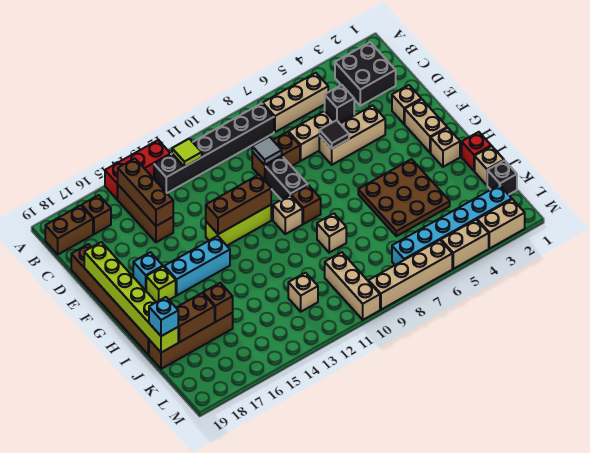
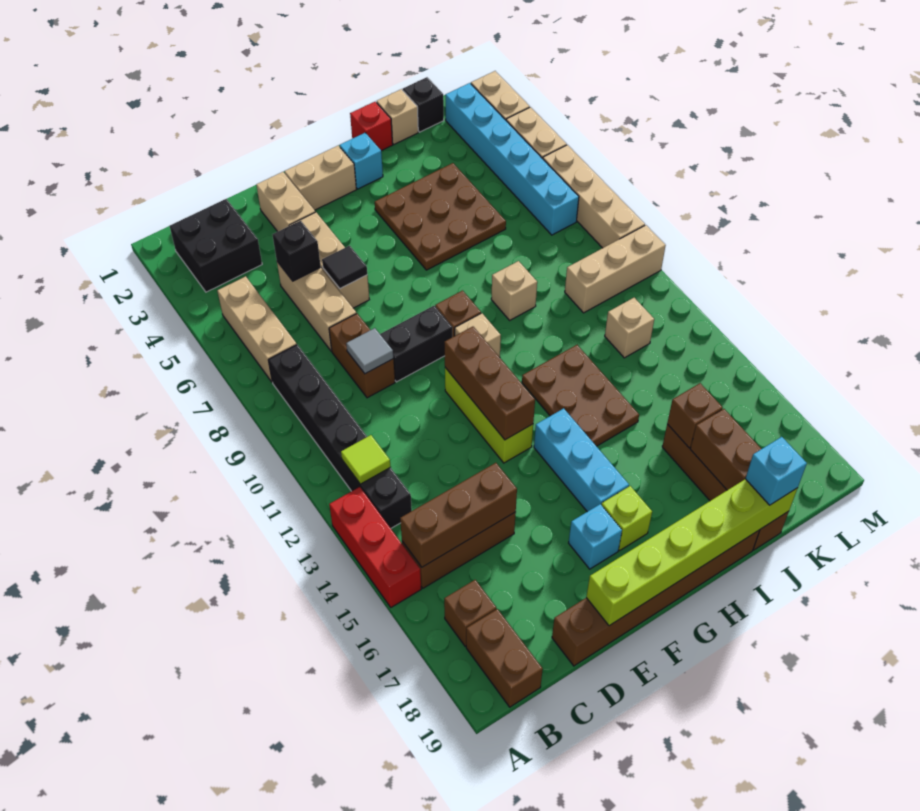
tan 1x1 brick [392,85,421,124] -> tan 1x2 brick [256,172,315,232]
tan 1x1 brick [431,128,460,167] -> cyan 1x1 brick [339,133,383,189]
none -> brown 2x3 plate [522,345,639,446]

